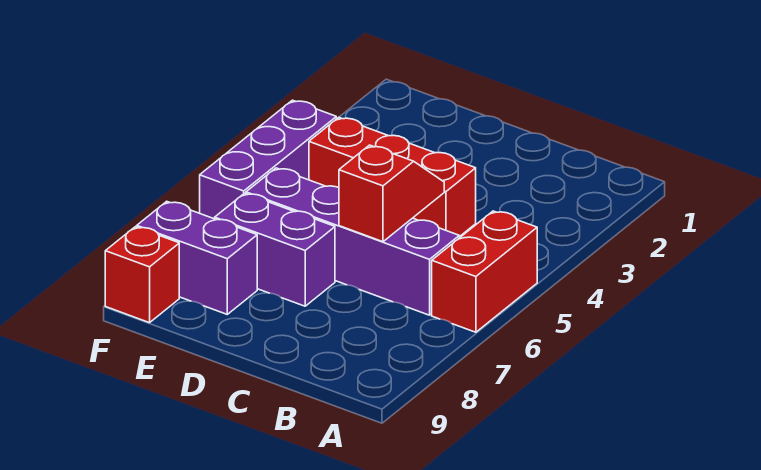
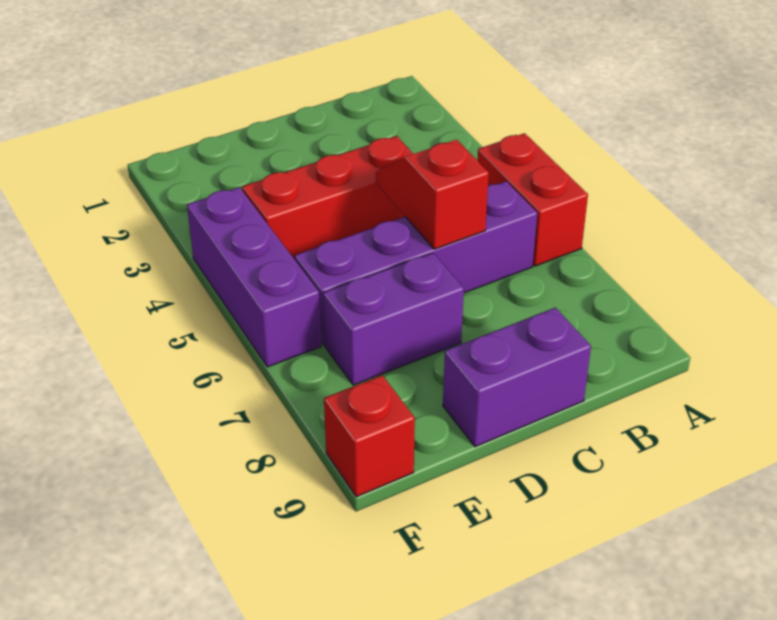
purple 1x2 brick [137,201,257,314] -> purple 1x2 brick moved to [443,308,591,447]

